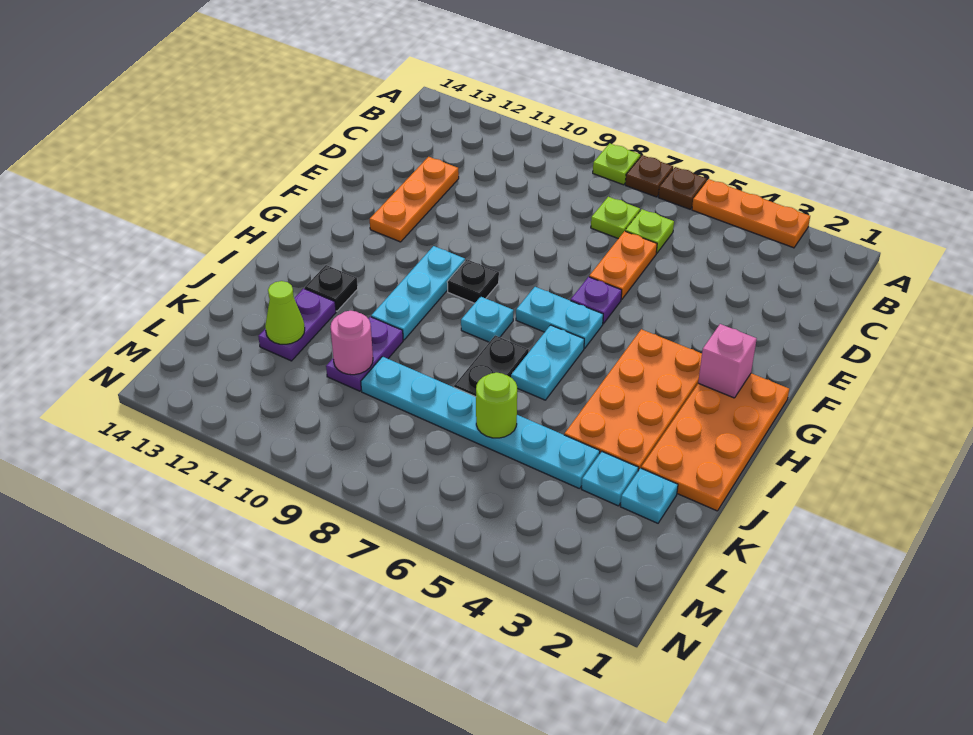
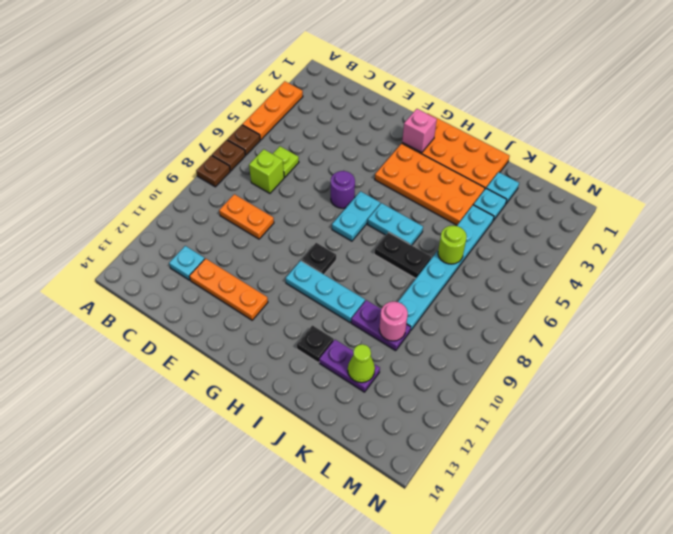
lime 1x1 plate [593,143,640,185] -> brown 1x1 plate [196,156,230,187]
lime 1x1 plate [591,197,640,239] -> lime 1x1 brick [249,149,284,193]
orange 1x2 plate [589,231,657,300] -> orange 1x2 plate moved to [219,194,274,239]
purple 1x1 plate [571,277,622,324] -> purple 1x1 round brick [331,171,355,208]
cyan 1x1 plate [461,297,514,342] -> cyan 1x1 plate moved to [169,246,205,280]

